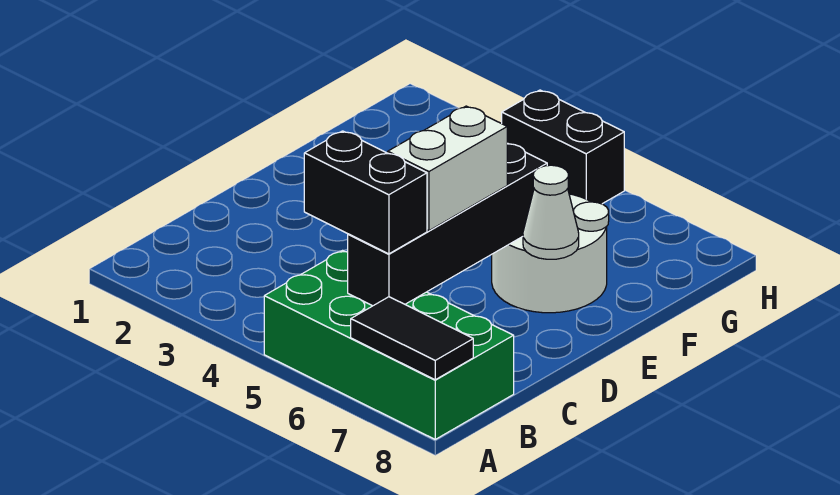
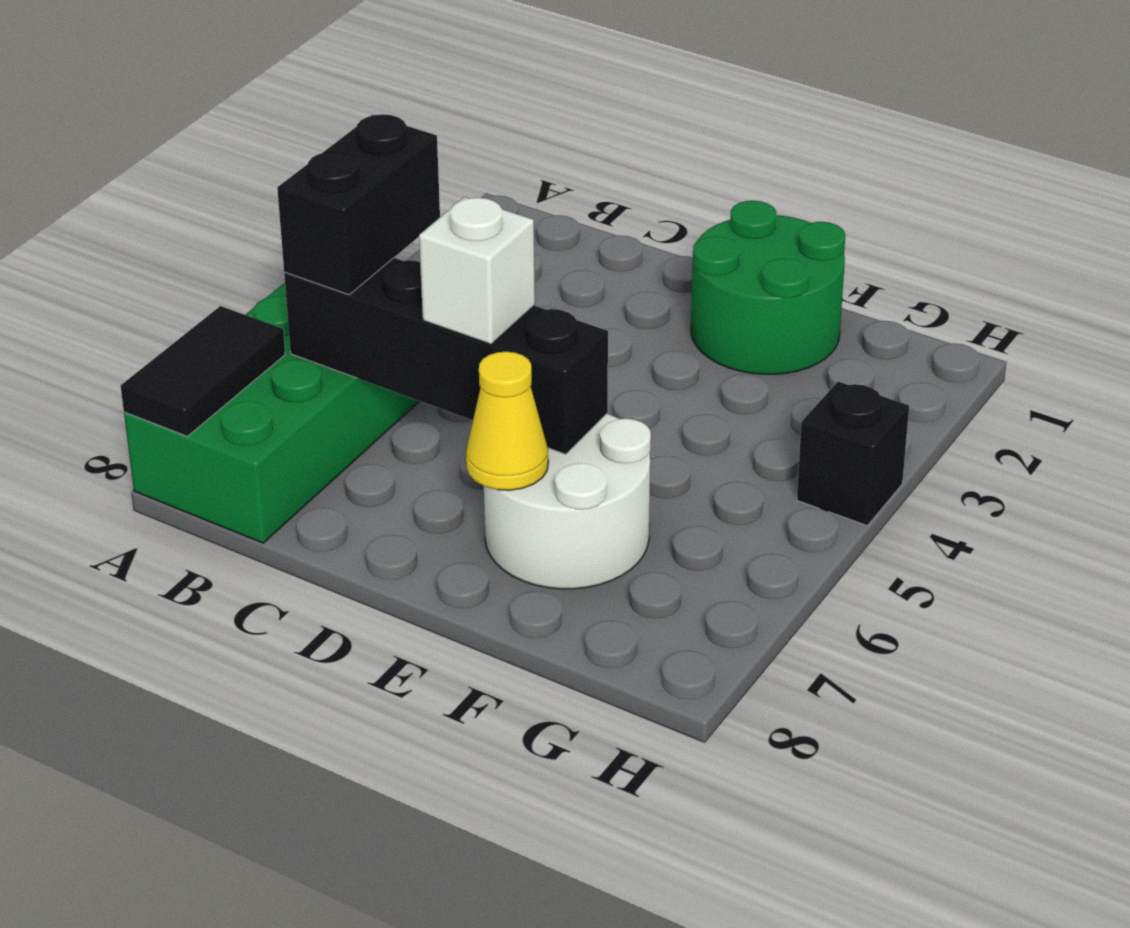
white 1x2 brick [388,106,507,231] -> white 1x1 brick [419,197,535,344]
none -> green 2x2 round brick [691,201,845,374]
white 1x1 cone [523,165,579,259] -> yellow 1x1 cone [466,351,548,490]
black 1x2 brick [502,90,624,204] -> black 1x1 brick [797,382,909,526]

